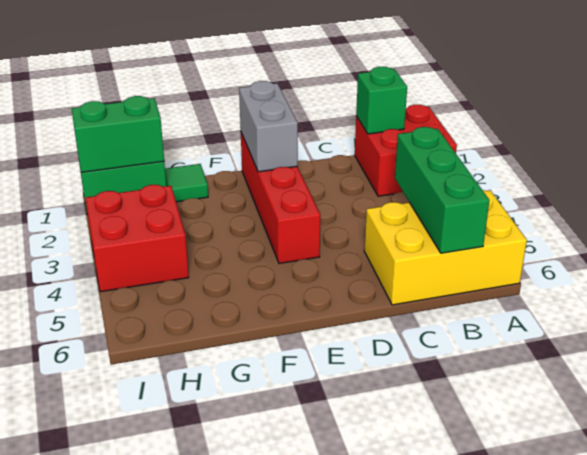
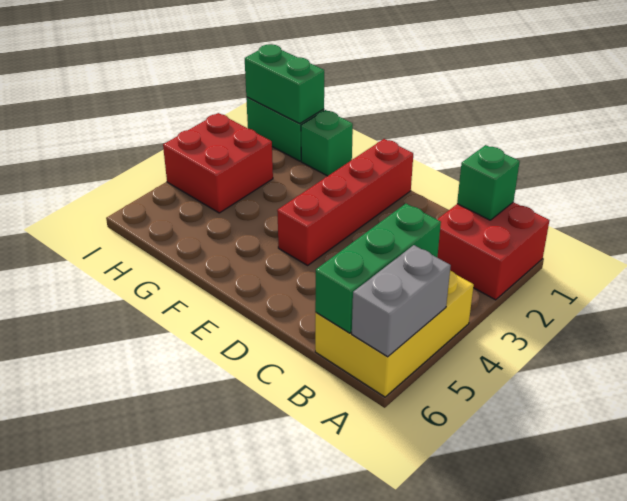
yellow 2x3 brick [364,190,527,305] -> yellow 2x3 brick turned to [315,271,474,397]
grey 1x2 brick [239,81,298,172] -> grey 1x2 brick moved to [352,245,451,357]
green 1x1 tile [165,164,208,202] -> green 1x1 brick [301,110,353,176]

